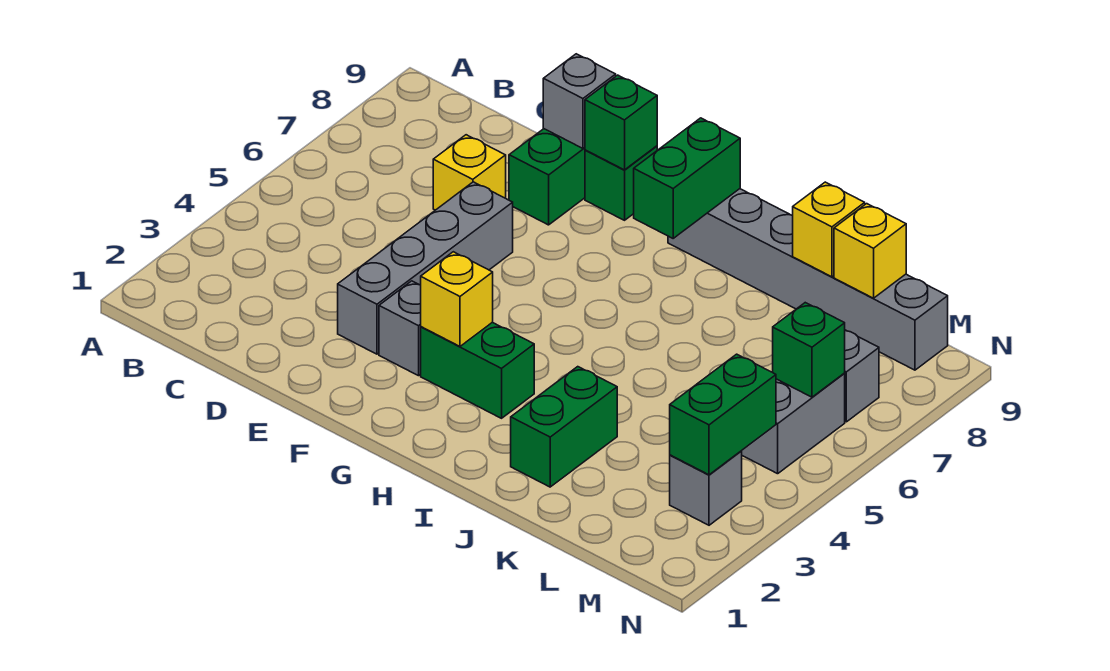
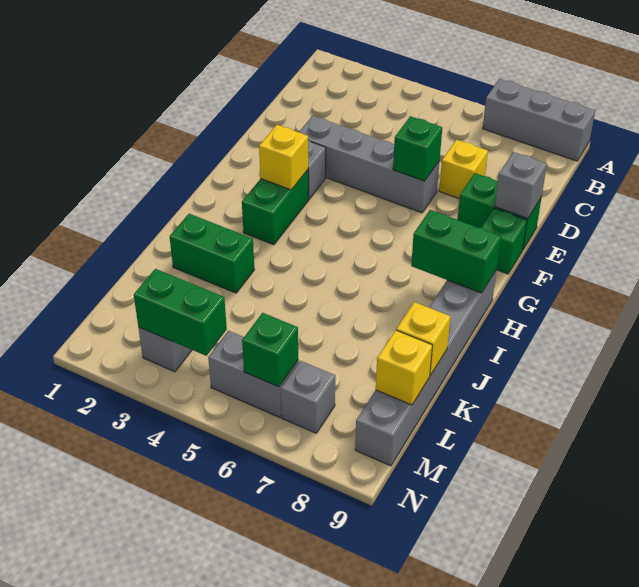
none -> grey 1x3 brick [483,79,595,161]
green 1x1 brick [585,75,657,170] -> green 1x1 brick moved to [393,116,442,181]

